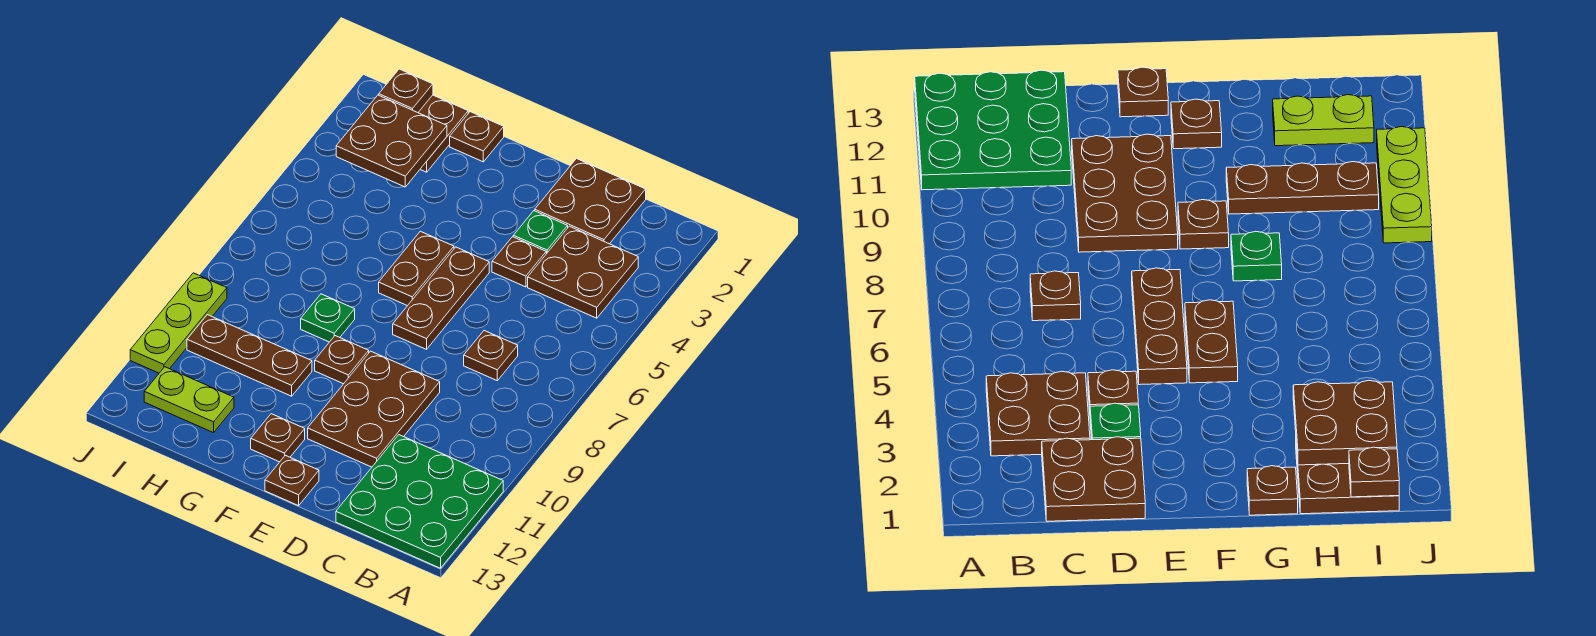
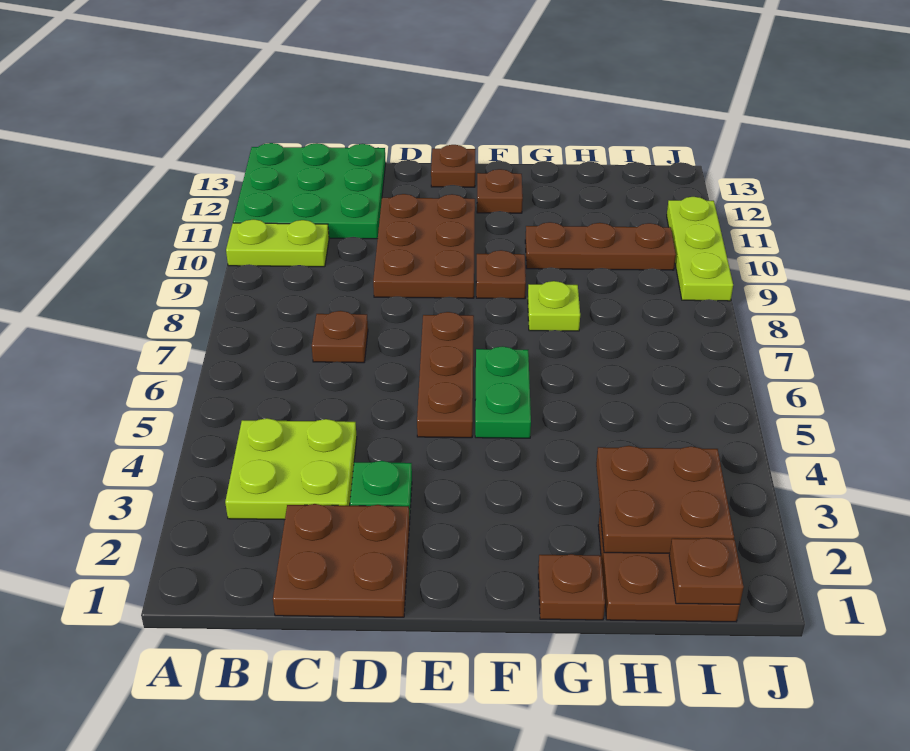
brown 2x2 plate [528,226,638,318] -> lime 2x2 plate [225,418,357,520]
brown 1x1 plate [492,237,546,287] -> none
brown 1x2 plate [379,231,454,306] -> green 1x2 plate [475,346,531,438]
green 1x1 plate [301,294,355,342] -> lime 1x1 plate [528,281,580,331]
lime 1x2 plate [144,367,234,433] -> lime 1x2 plate moved to [226,219,329,267]

